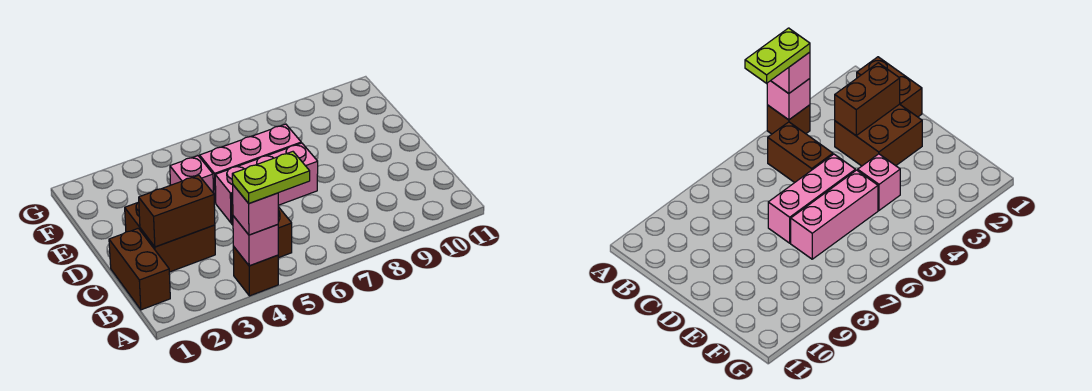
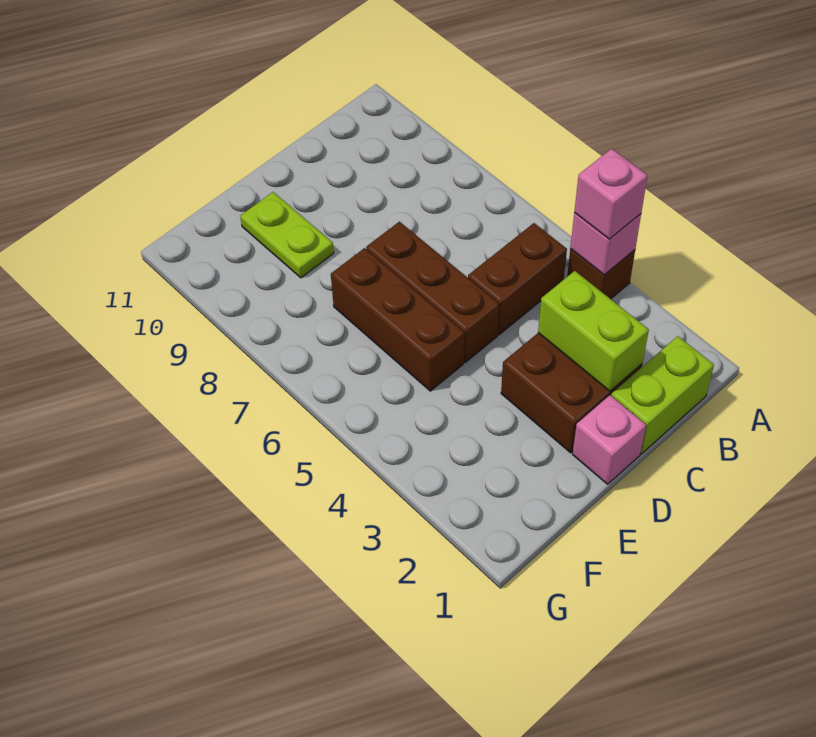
lime 1x2 plate [232,152,310,203] -> lime 1x2 plate moved to [240,192,334,278]
brown 1x2 brick [109,228,170,310] -> lime 1x2 brick [611,336,714,454]
brown 1x2 brick [139,175,215,247] -> lime 1x2 brick [538,271,649,391]
pink 1x3 brick [215,143,318,223] -> brown 1x3 brick [366,222,499,363]
pink 1x1 brick [170,156,213,192] -> pink 1x1 brick moved to [572,395,646,484]
pink 1x3 brick [200,124,301,203] -> brown 1x3 brick [331,248,464,391]

